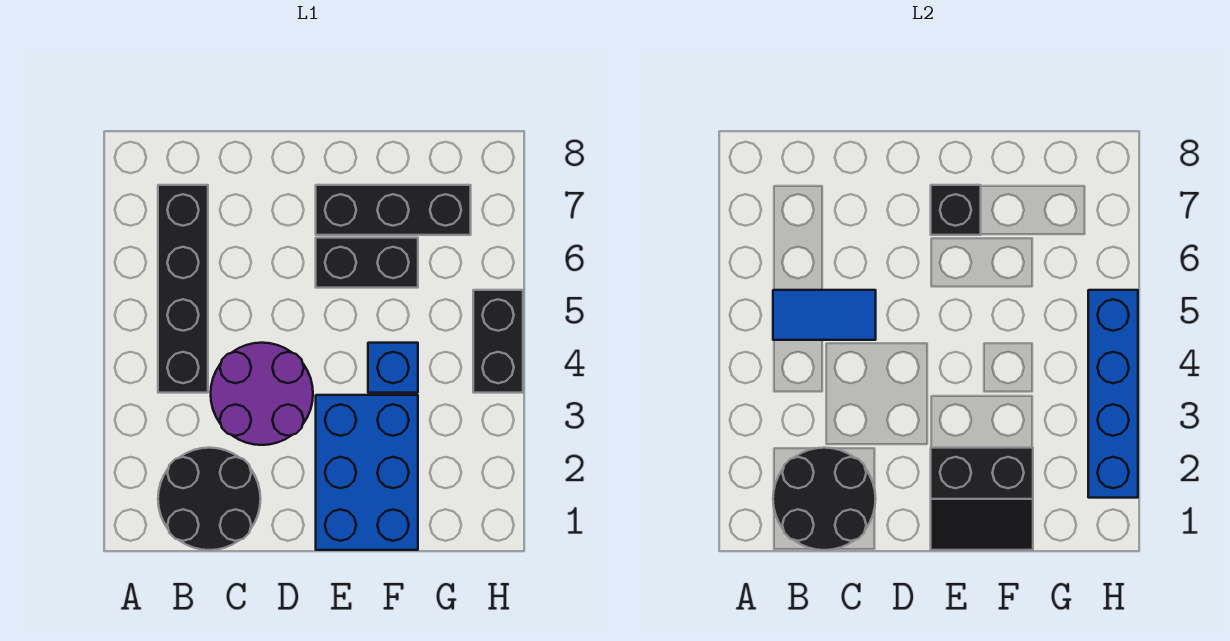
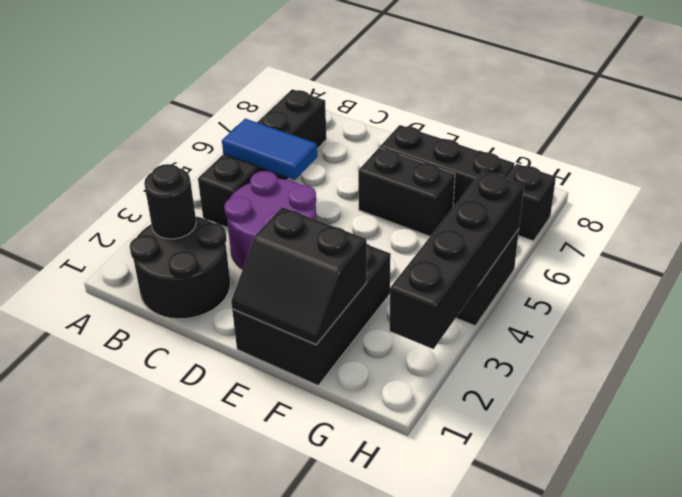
black 2x2 round brick [773,448,876,550] -> black 1x1 round brick [144,164,196,239]
blue 2x3 brick [316,395,418,550] -> black 2x3 brick [232,244,391,385]
black 1x1 brick [931,185,981,235] -> black 1x1 brick moved to [506,164,556,241]
blue 1x1 brick [368,343,418,393] -> none
blue 1x4 brick [1088,290,1138,498] -> black 1x4 brick [390,171,524,349]

